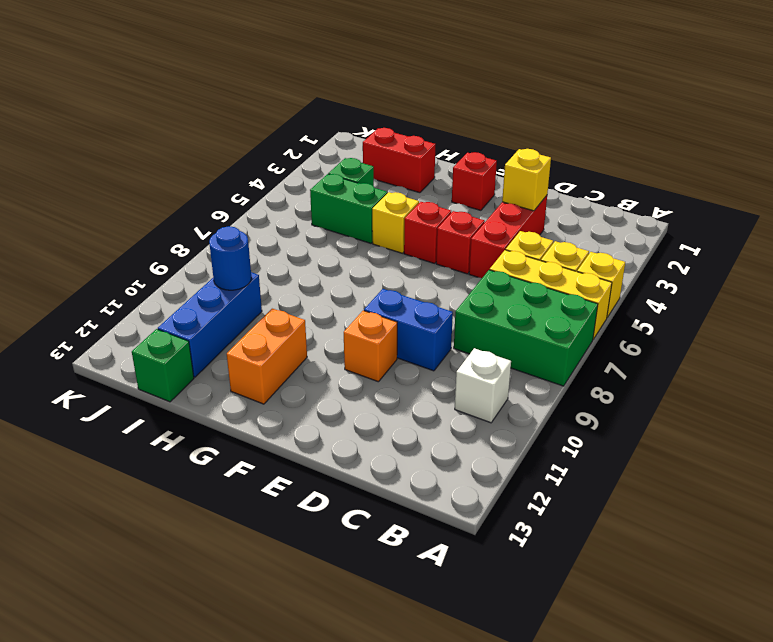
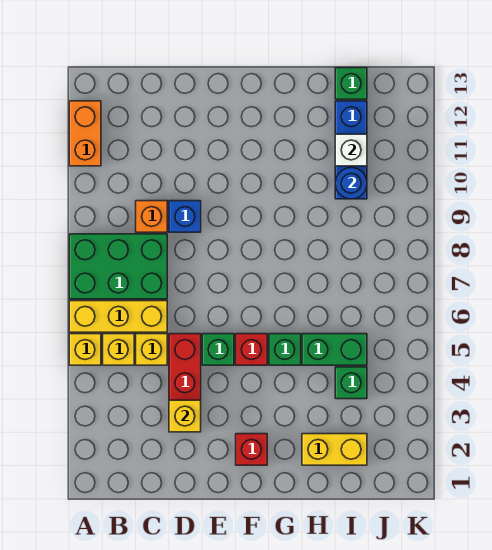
white 1x1 brick [455,348,511,423] -> white 1x1 brick moved to [335,134,367,166]
blue 1x2 brick [364,289,453,371] -> blue 1x1 brick [169,201,201,232]
red 1x1 brick [436,211,485,274] -> green 1x1 brick [202,334,234,365]
orange 1x1 brick [344,311,397,382] -> orange 1x1 brick moved to [136,201,167,232]
yellow 1x1 brick [372,192,419,253] -> green 1x1 brick [269,334,301,365]
orange 1x2 brick [227,309,307,404] -> orange 1x2 brick moved to [69,101,101,166]
red 1x2 brick [362,128,436,193] -> yellow 1x2 brick [302,434,367,465]

